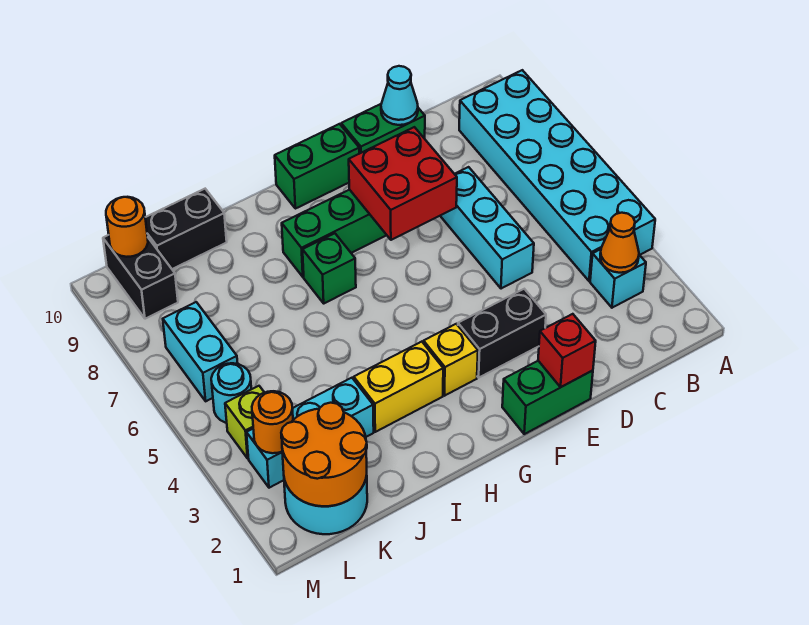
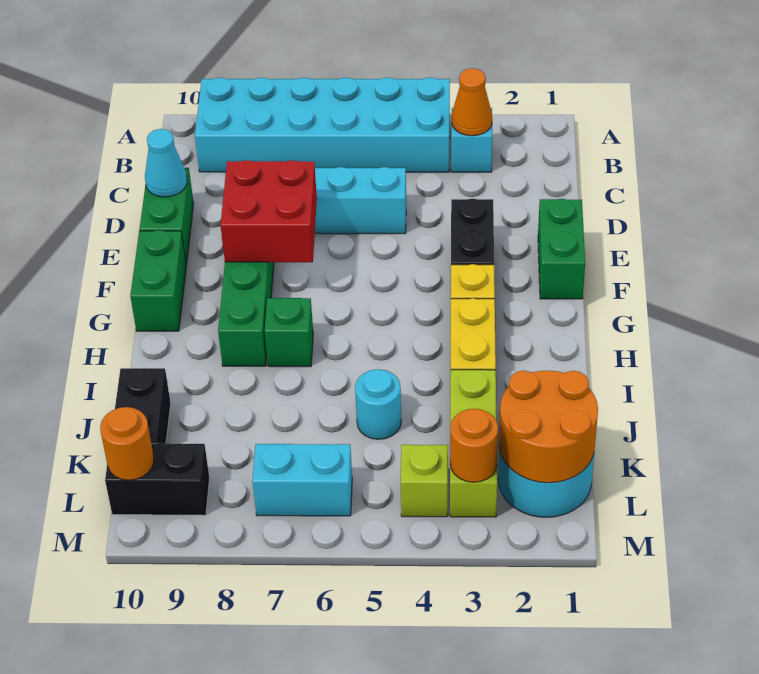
red 1x1 brick [538,314,596,387] -> none
cyan 1x3 brick [247,378,374,488] -> lime 1x3 brick [450,370,497,517]
cyan 1x1 round brick [211,363,251,423] -> cyan 1x1 round brick moved to [355,369,401,439]

